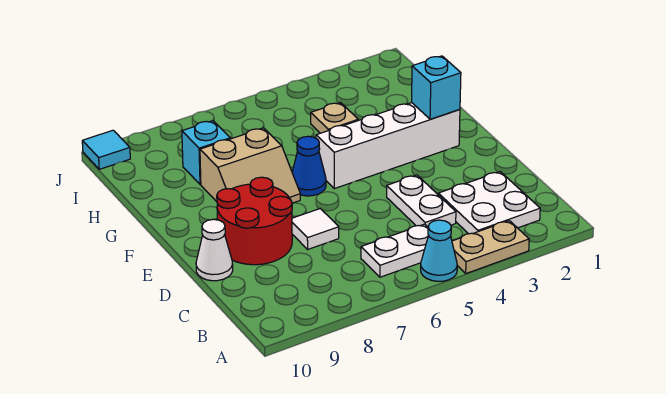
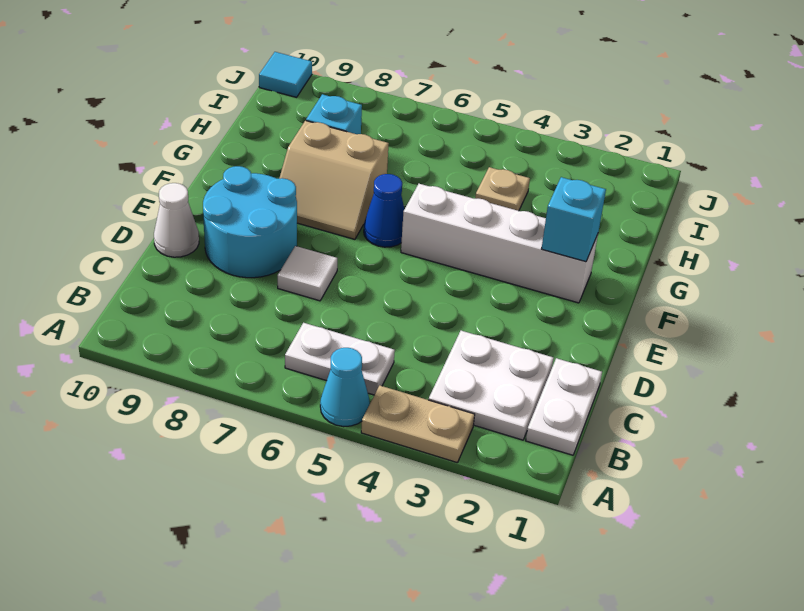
white 1x2 plate [387,175,456,227] -> white 1x2 plate moved to [526,358,602,455]
red 2x2 round brick [217,177,292,265] -> cyan 2x2 round brick [203,166,297,278]

